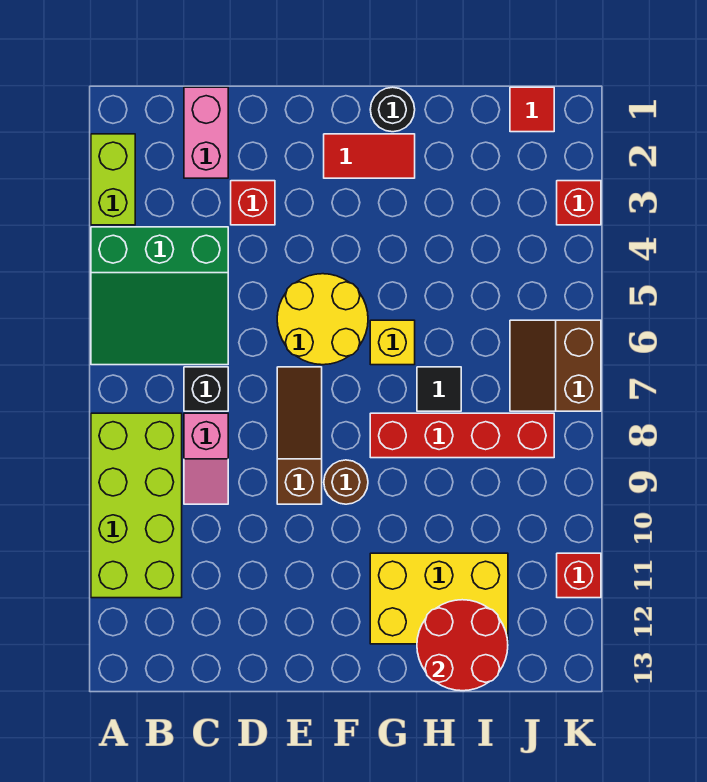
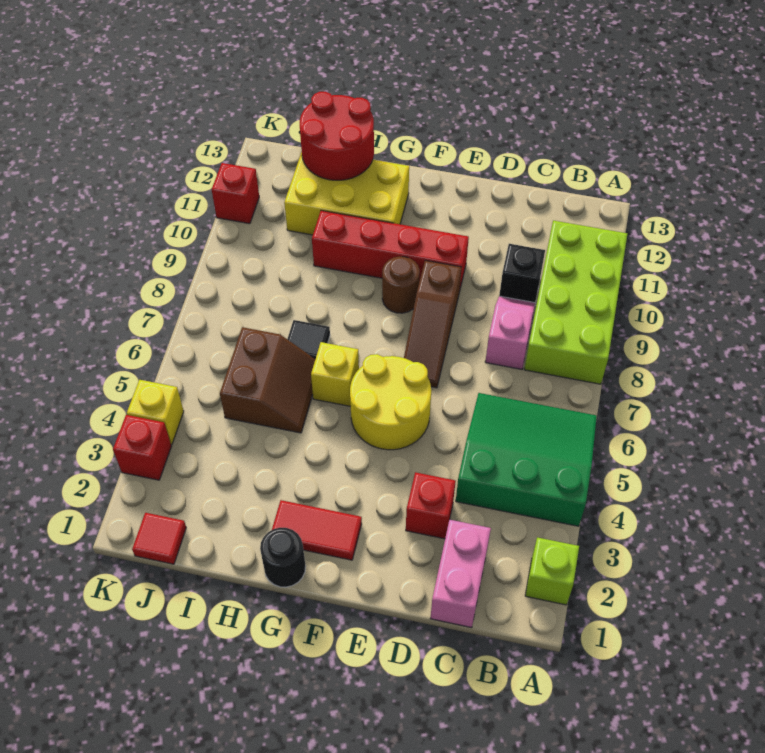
lime 1x2 brick [91,134,135,225] -> lime 1x1 brick [525,537,579,605]
black 1x1 brick [184,367,228,411] -> black 1x1 brick moved to [499,244,545,303]
red 1x4 brick [370,413,554,458] -> red 1x4 brick moved to [312,210,469,292]
brown 2x2 slope [510,320,601,411] -> brown 2x2 slope moved to [220,327,315,433]
none -> yellow 1x1 brick [127,380,184,444]

